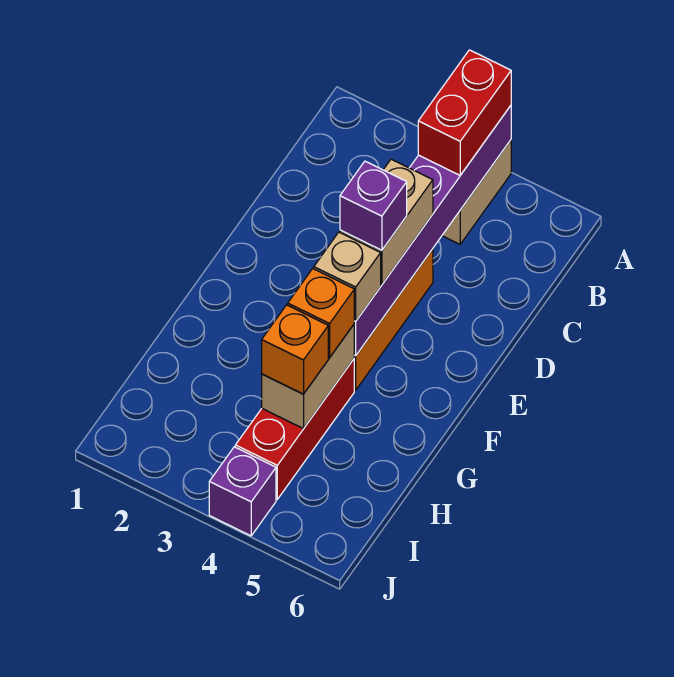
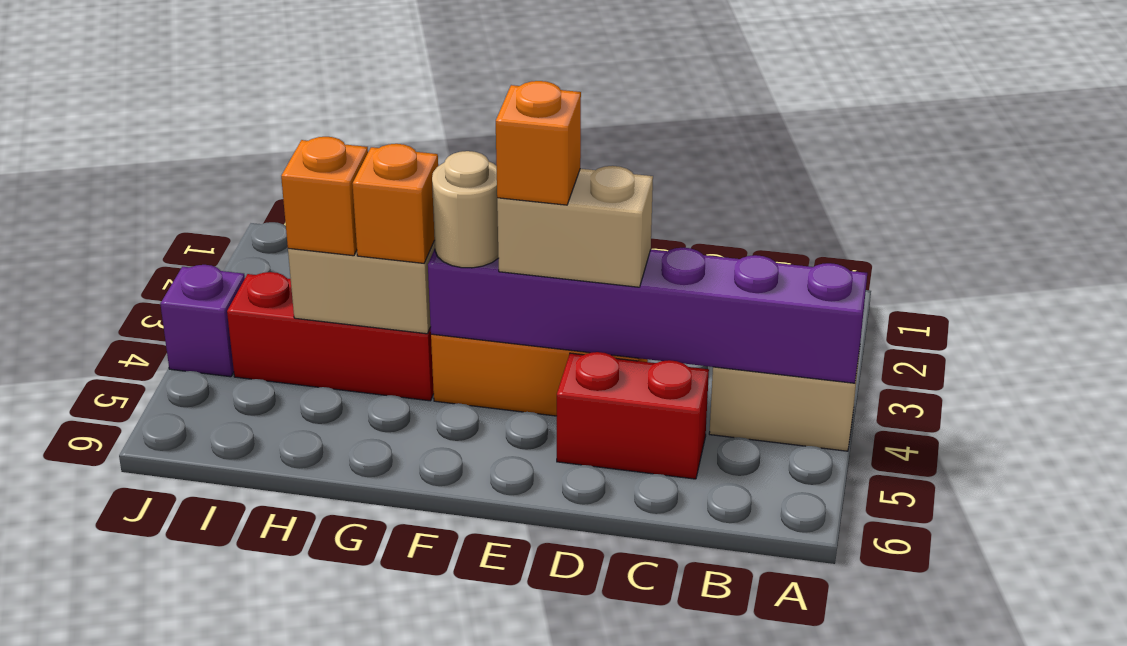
red 1x2 brick [418,50,511,175] -> red 1x2 brick moved to [557,352,709,479]
purple 1x1 brick [340,161,407,250] -> orange 1x1 brick [496,81,581,205]
tan 1x1 brick [314,232,381,321] -> tan 1x1 round brick [432,151,499,268]

